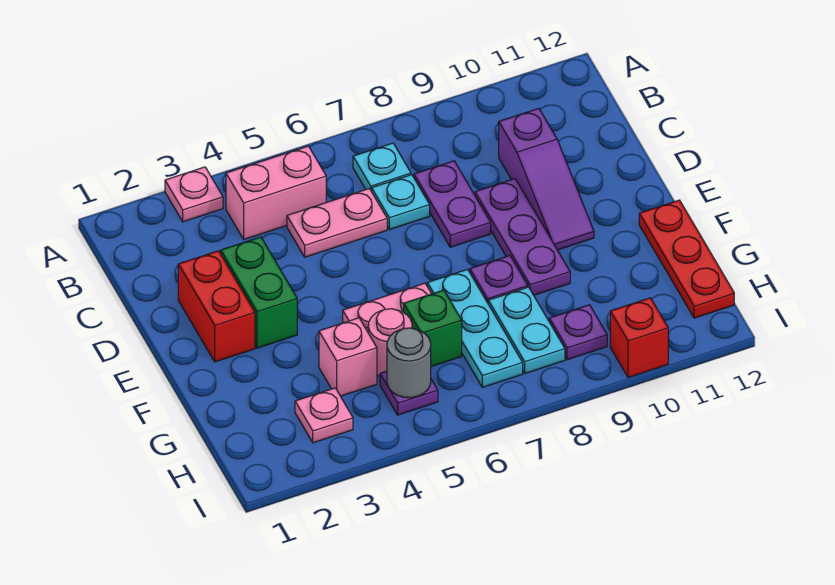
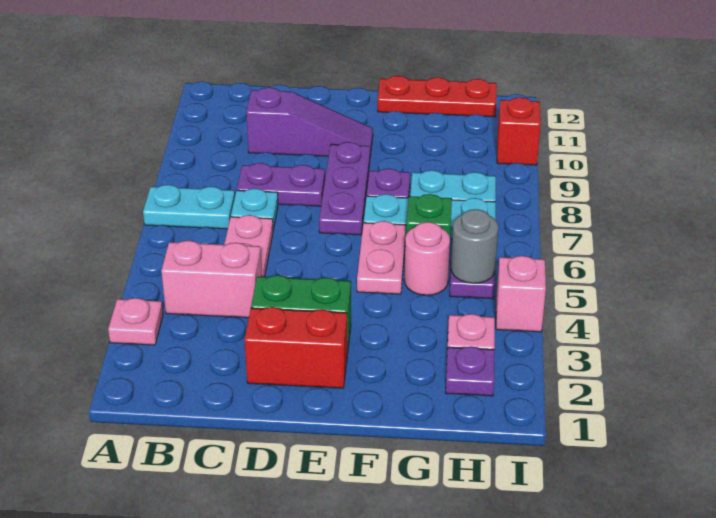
pink 1x2 brick [226,146,326,239] -> pink 1x2 brick turned to [161,240,262,318]
cyan 1x1 plate [353,143,411,191] -> cyan 1x2 plate [143,185,235,229]
purple 1x3 plate [475,179,570,295] -> purple 1x3 plate turned to [319,142,370,235]
pink 1x1 brick [319,318,377,396] -> pink 1x1 brick moved to [496,256,546,332]
purple 1x1 plate [549,305,607,360] -> purple 1x1 plate moved to [446,346,495,396]

